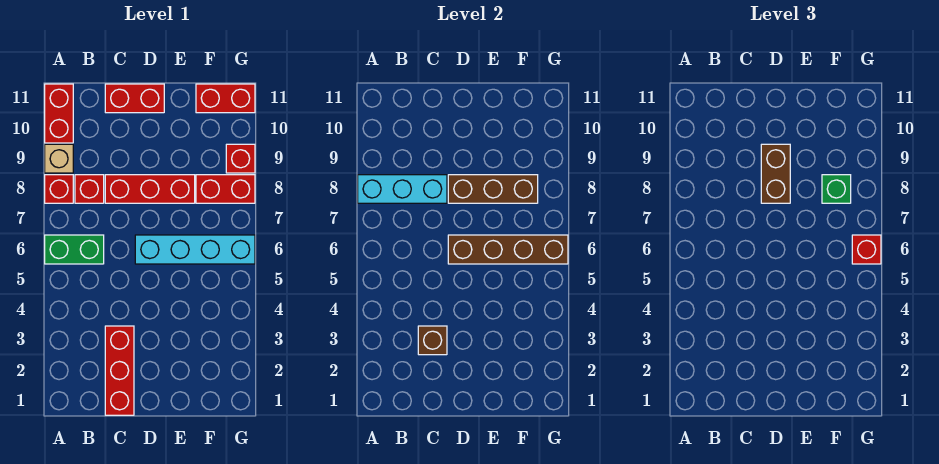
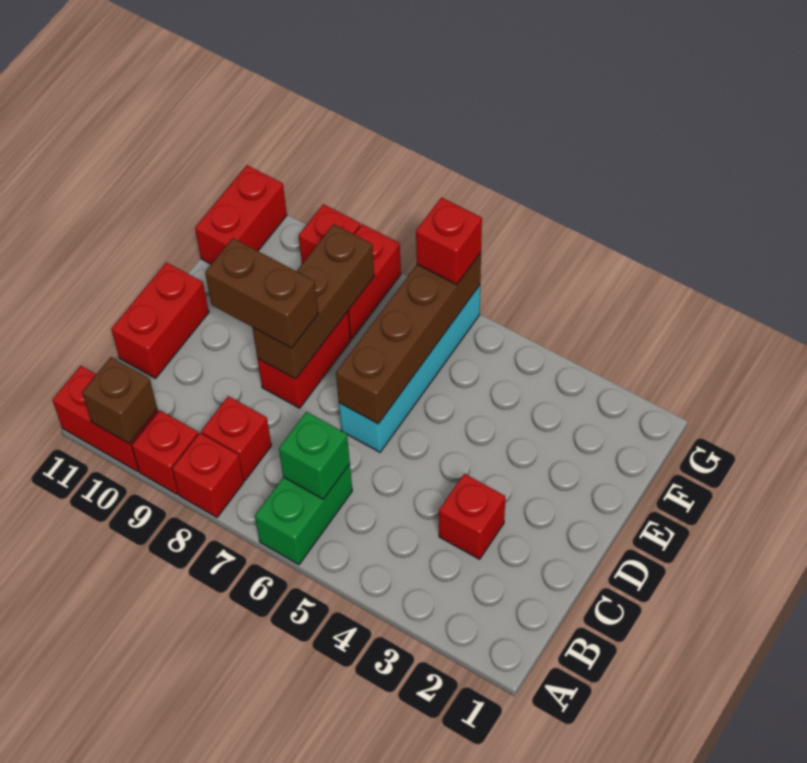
cyan 1x3 brick [358,175,447,203] -> none
tan 1x1 brick [45,144,73,173] -> red 1x1 brick [132,410,198,494]
red 1x3 brick [105,326,134,415] -> red 1x1 brick [439,474,505,559]
brown 1x1 brick [418,326,447,355] -> brown 1x1 brick moved to [82,357,157,444]
red 1x3 brick [105,175,195,203] -> red 1x2 brick [258,311,351,408]
green 1x1 brick [822,175,851,203] -> green 1x1 brick moved to [279,412,350,499]

